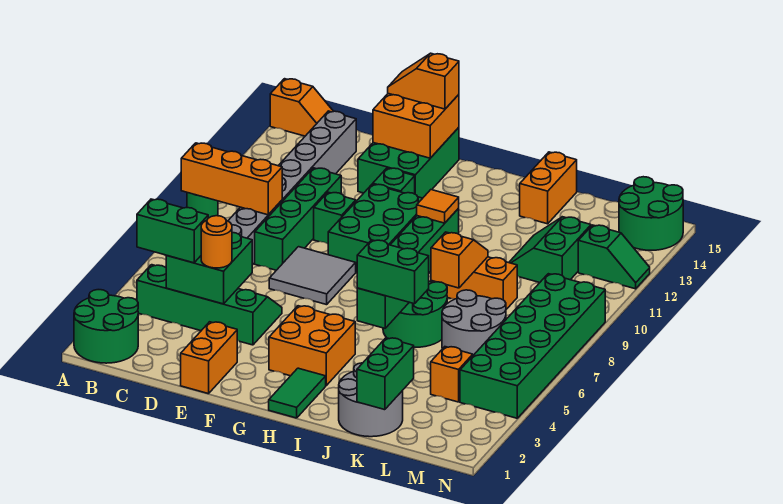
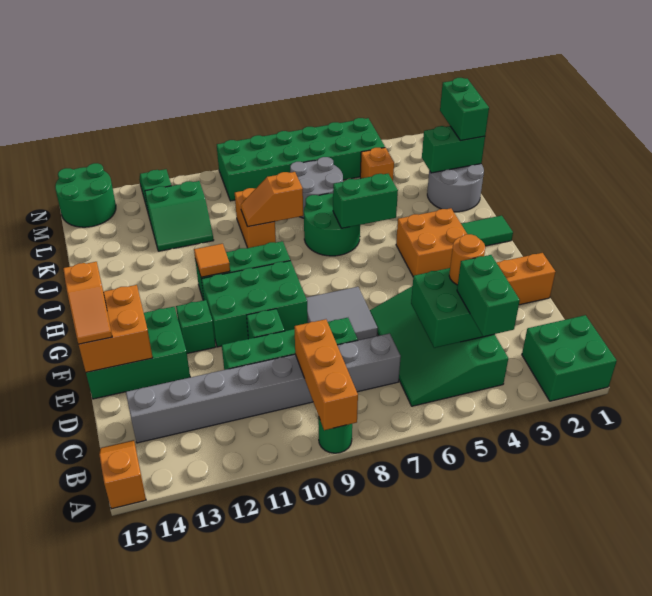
green 2x2 round brick [74,290,138,363] -> green 2x2 brick [522,315,617,401]
green 2x4 slope [137,265,282,345] -> green 3x4 slope [370,286,508,406]
green 1x2 brick [357,240,429,304] -> green 1x2 brick moved to [440,78,489,141]
orange 1x2 brick [520,152,577,224] -> none

